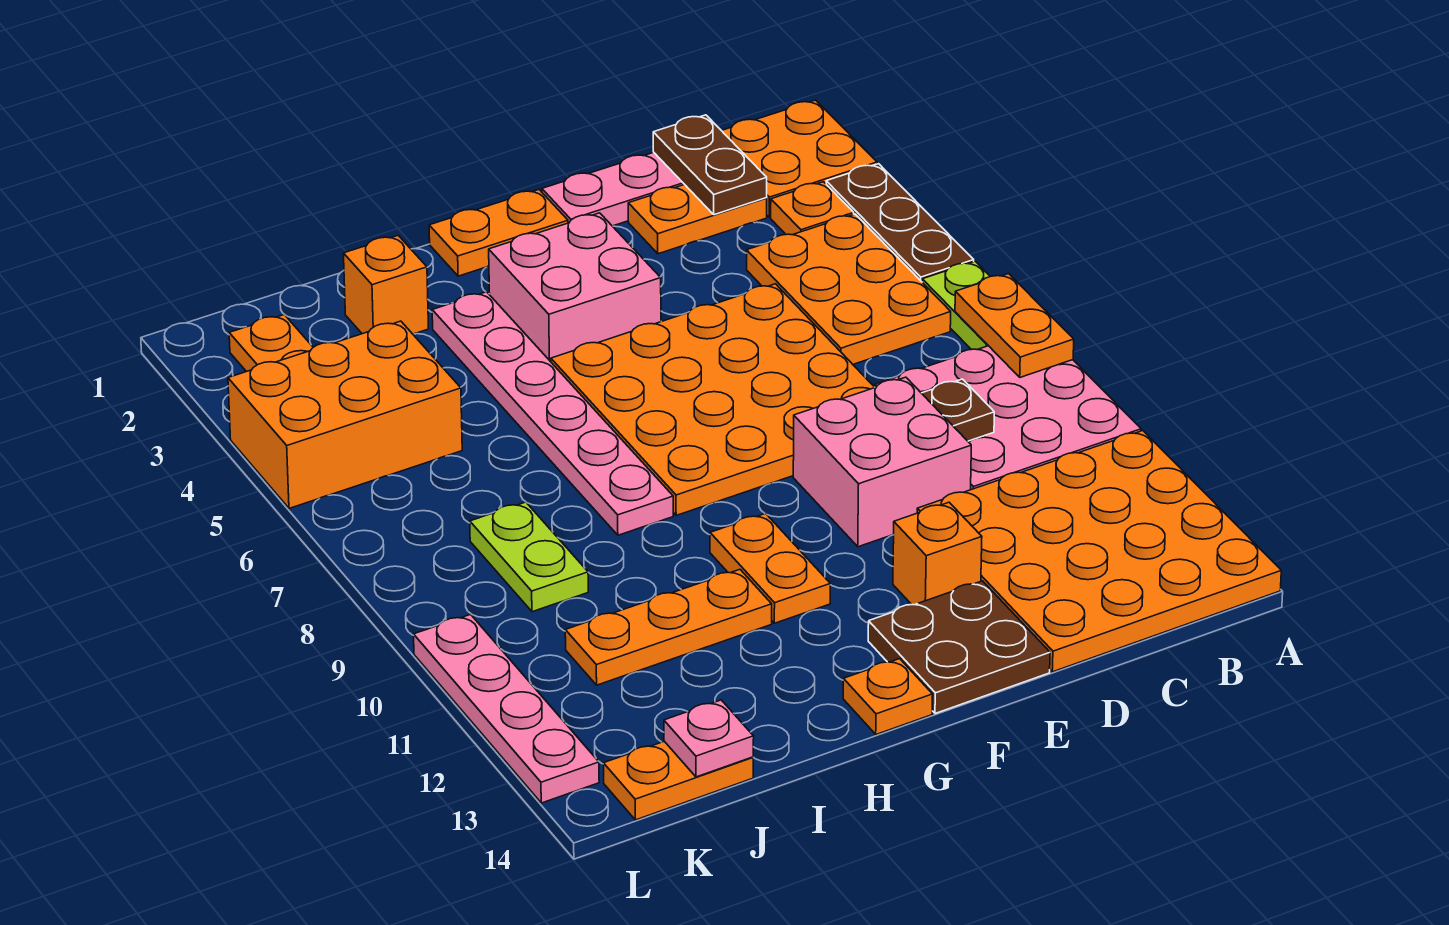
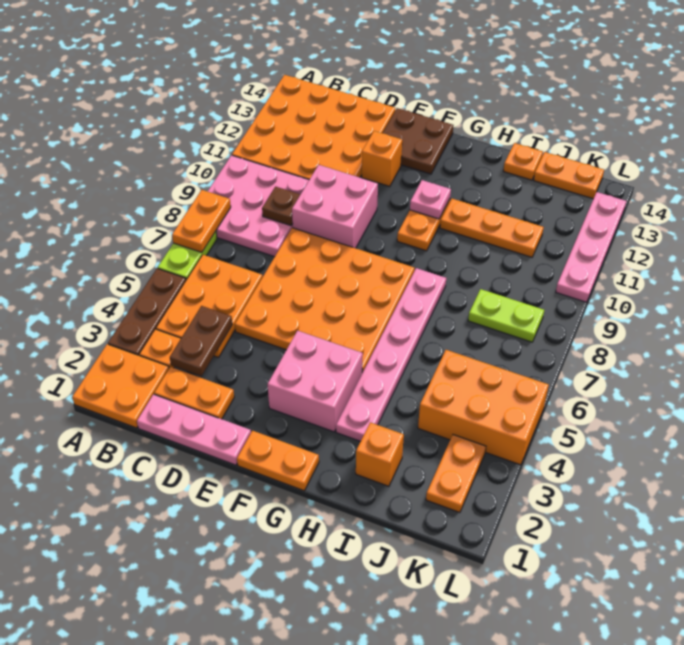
brown 1x2 plate [653,115,767,215] -> brown 1x2 plate moved to [170,306,232,376]
orange 1x1 plate [843,659,933,734] -> orange 1x1 plate moved to [503,143,543,180]
lime 1x2 plate [470,502,588,612] -> lime 1x2 plate turned to [468,289,544,342]
pink 1x1 plate [664,700,754,777] -> pink 1x1 plate moved to [410,180,451,219]

